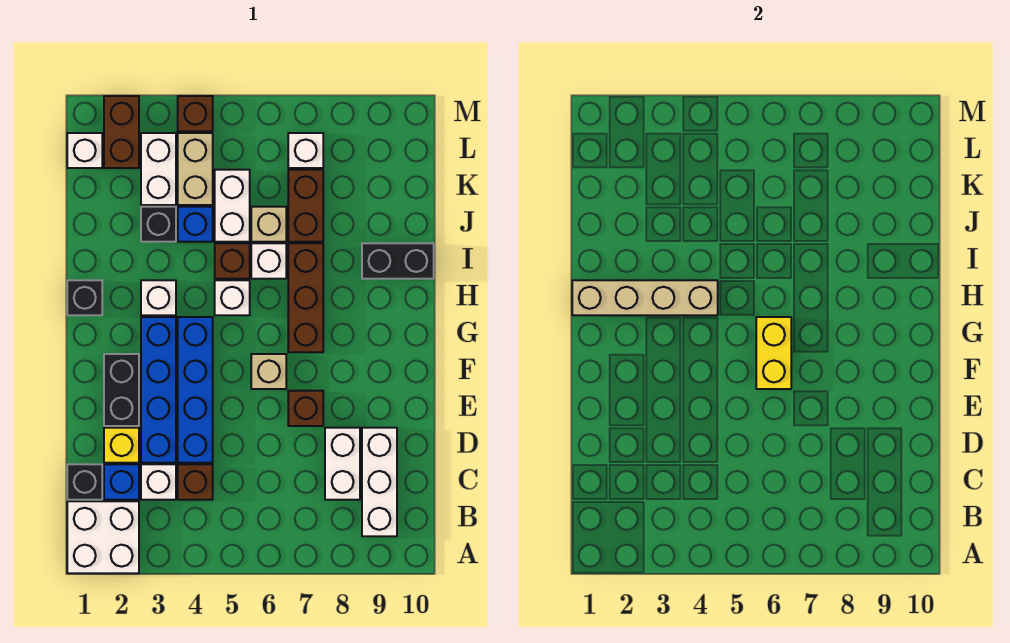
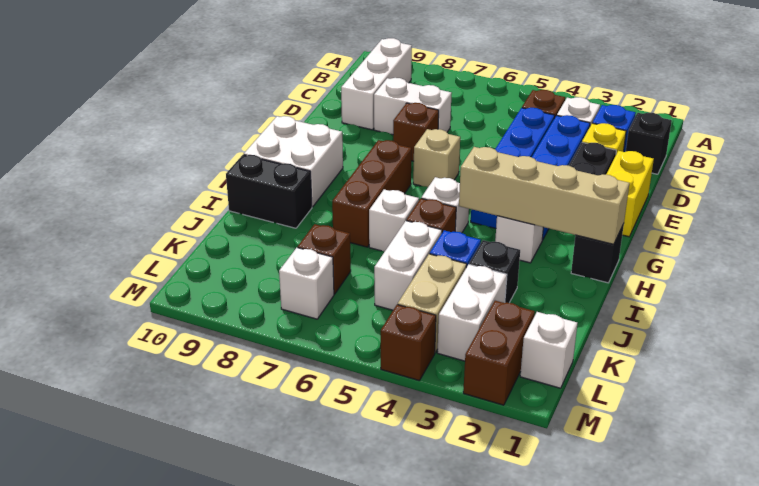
white 2x2 brick [67,501,139,573] -> white 2x2 brick moved to [244,116,343,207]
white 1x2 brick [325,428,360,500] -> white 1x2 brick turned to [374,78,452,135]
yellow 1x2 brick [756,317,791,389] -> yellow 1x2 brick moved to [606,151,654,237]
tan 1x1 brick [251,207,286,242] -> none
brown 1x2 brick [288,170,323,242] -> brown 1x1 brick [298,224,351,294]

